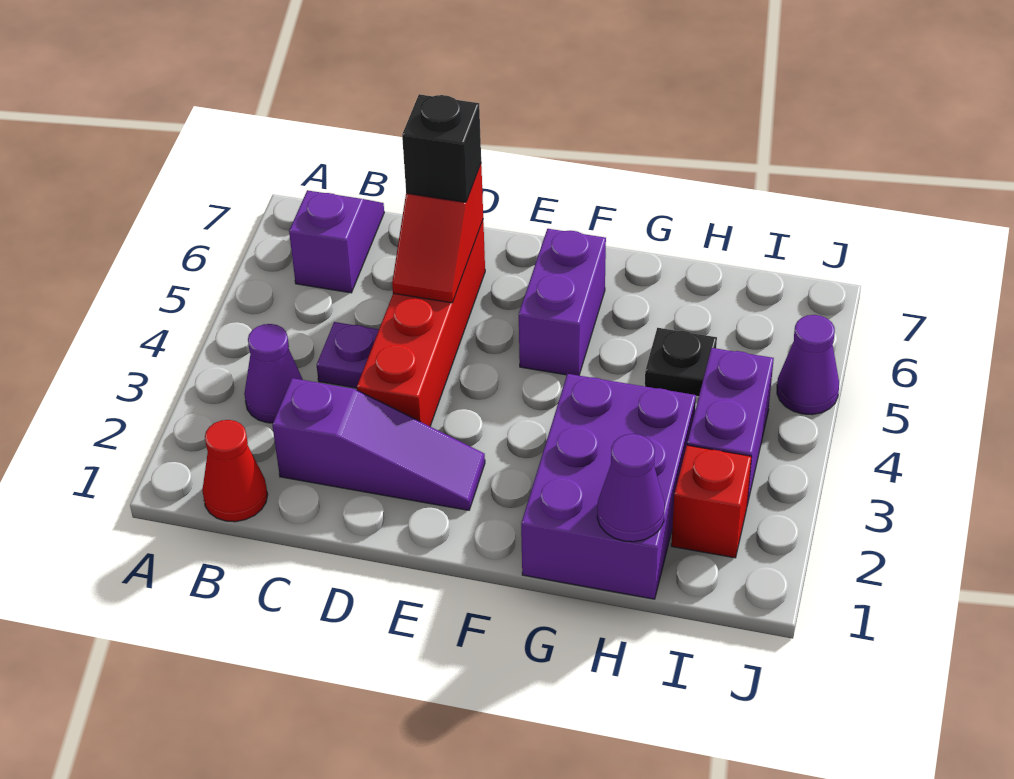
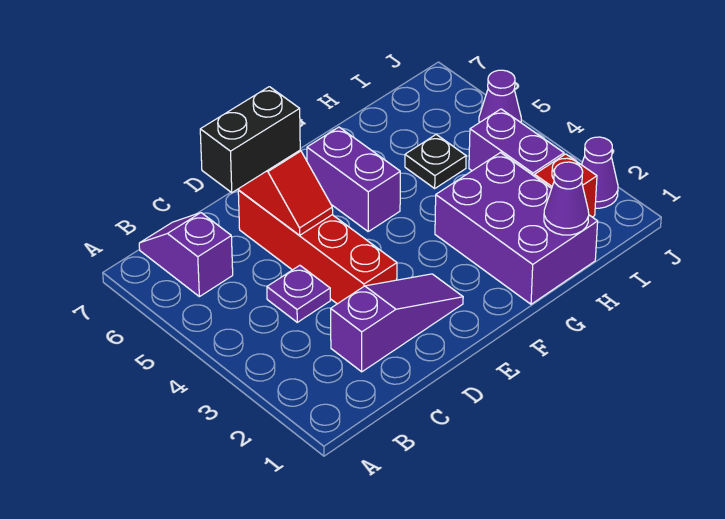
red 1x1 cone [202,420,268,522] -> none
purple 1x1 cone [244,324,303,423] -> purple 1x1 cone moved to [582,137,618,208]
black 1x1 brick [402,94,481,202] -> black 1x2 brick [200,87,300,193]

